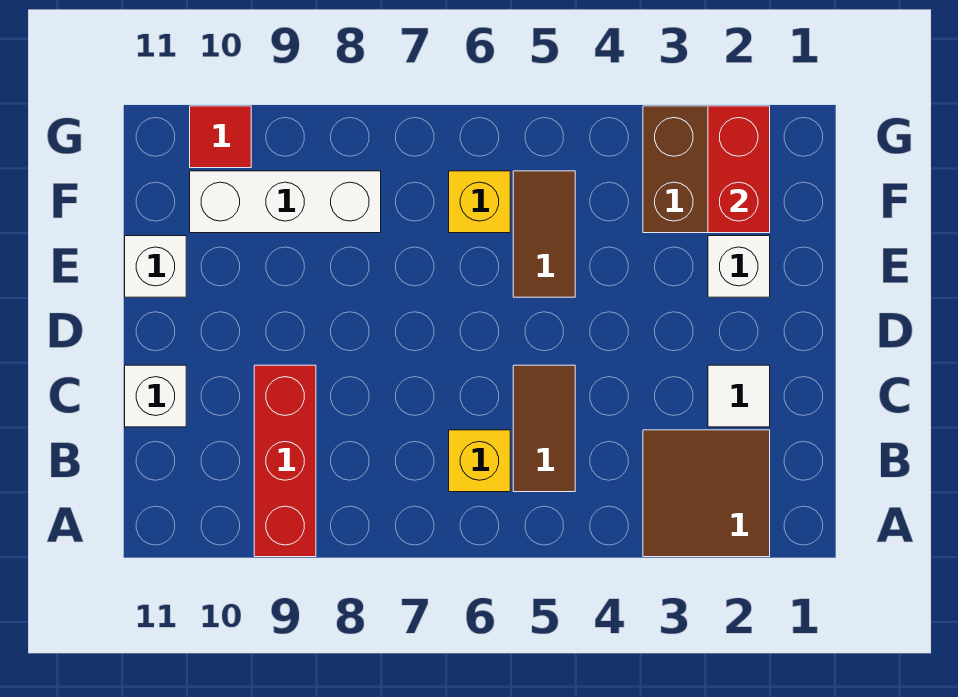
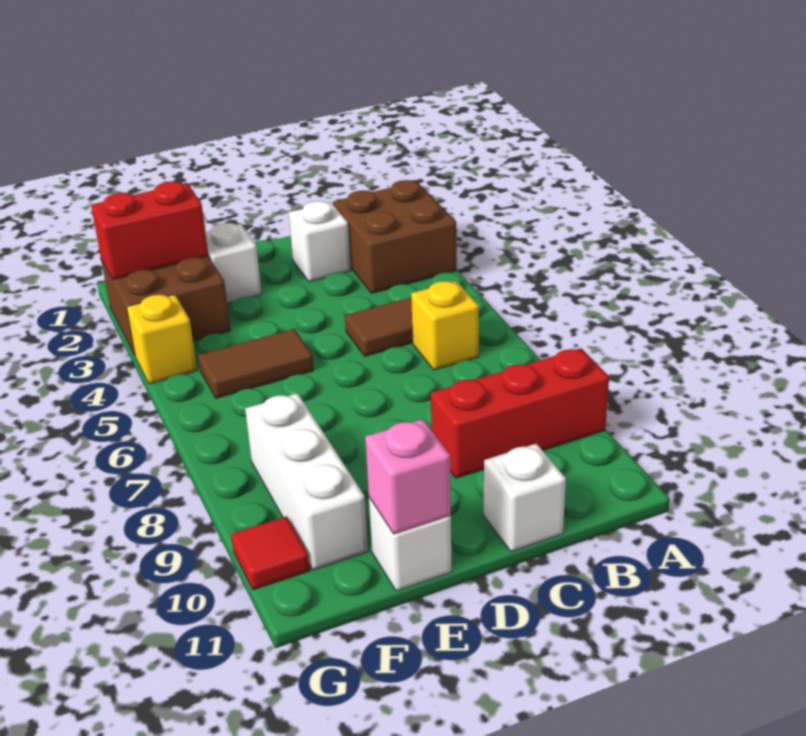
brown 2x2 tile [643,430,770,557] -> brown 2x2 brick [333,180,457,293]
white 1x1 tile [708,365,770,427] -> white 1x1 brick [289,201,351,282]
none -> pink 1x1 brick [365,419,451,534]
yellow 1x1 brick [449,171,510,233] -> yellow 1x1 brick moved to [127,294,197,384]

